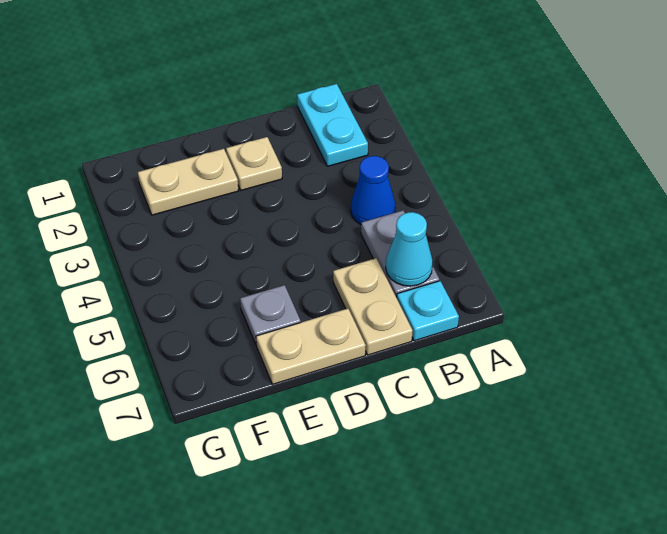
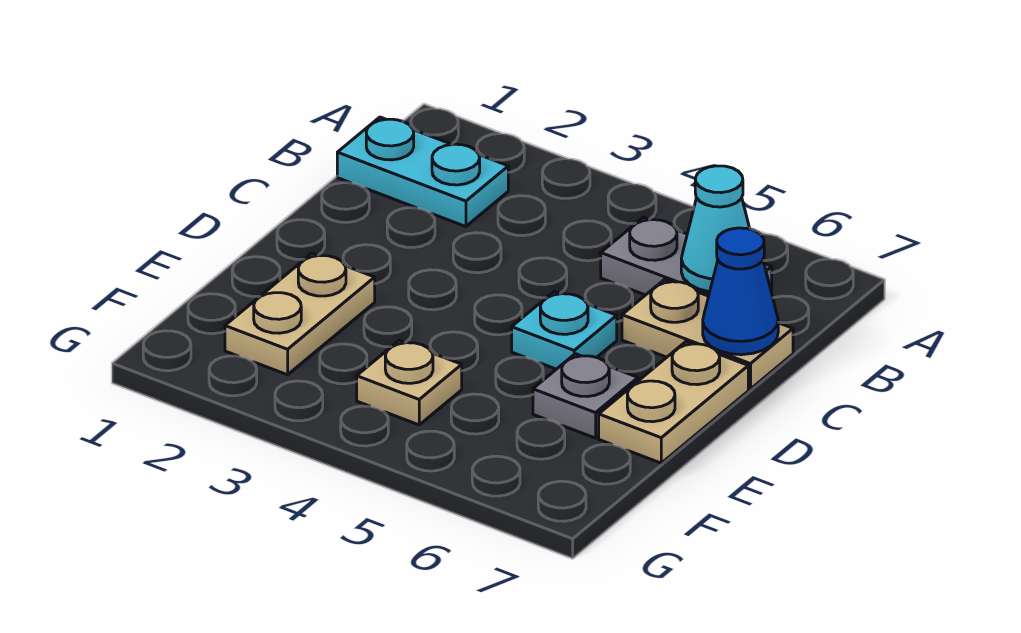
blue 1x1 cone [351,156,395,224] -> blue 1x1 cone moved to [703,228,778,355]
cyan 1x1 plate [397,281,459,341] -> cyan 1x1 plate moved to [512,292,617,369]
tan 1x1 plate [226,137,282,190] -> tan 1x1 plate moved to [357,341,462,425]

